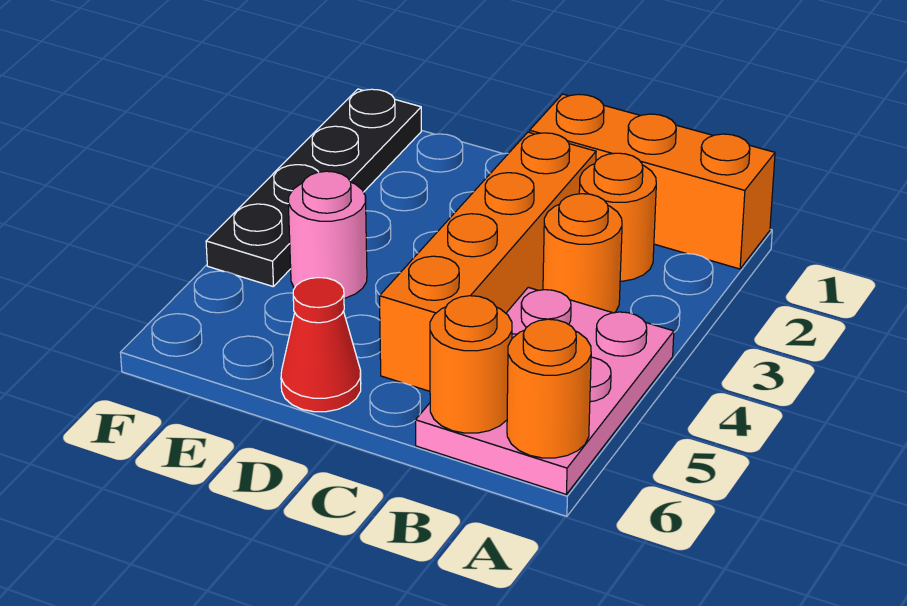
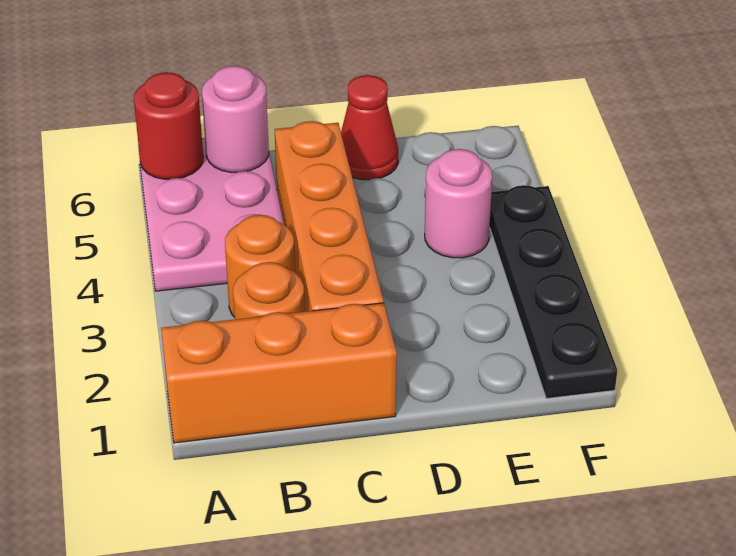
orange 1x1 round brick [507,319,591,458] -> red 1x1 round brick [134,72,203,179]
orange 1x1 round brick [430,296,512,433] -> pink 1x1 round brick [202,66,269,173]

